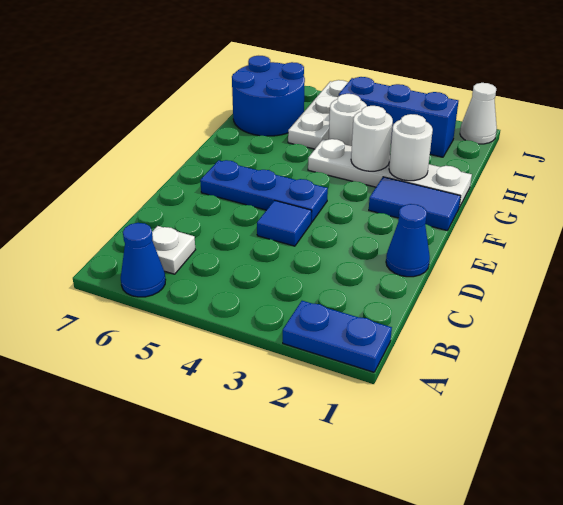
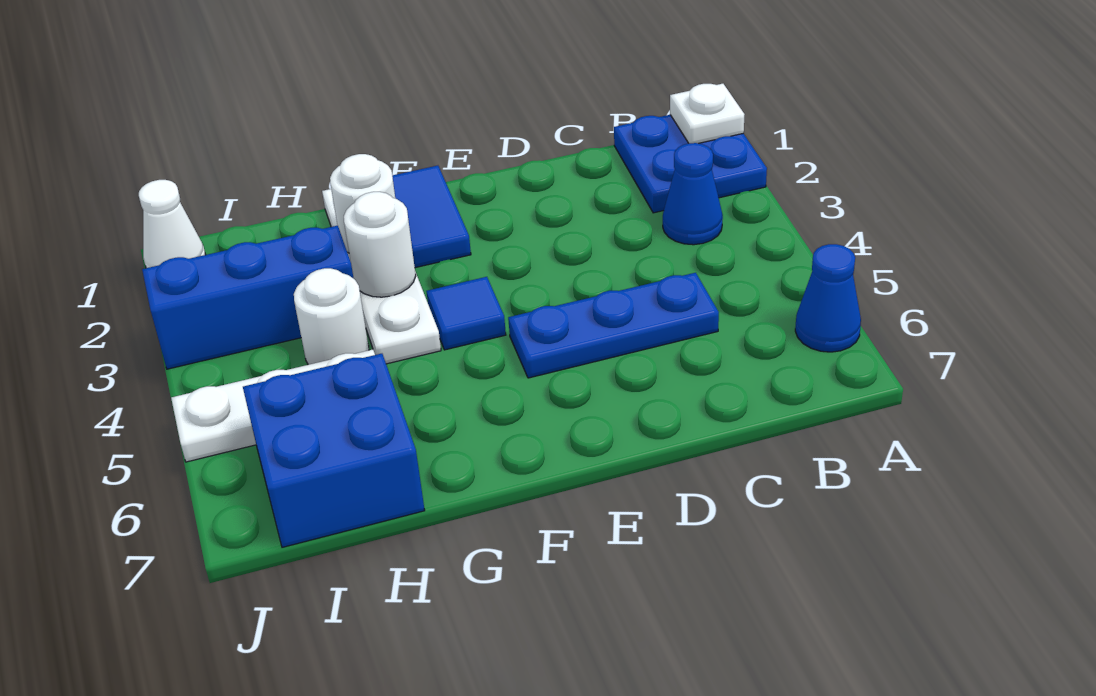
blue 1x2 plate [283,301,392,372] -> blue 2x2 plate [614,115,767,213]
white 1x1 plate [152,226,195,274] -> white 1x1 plate moved to [670,84,745,143]
blue 1x1 cone [386,204,430,277] -> blue 1x1 cone moved to [663,143,723,245]
blue 1x1 tile [257,201,312,246] -> blue 1x1 tile moved to [426,277,506,350]
blue 1x3 plate [200,160,328,222] -> blue 1x3 plate turned to [508,273,719,378]
blue 2x2 round brick [232,56,305,136] -> blue 2x2 brick [243,354,425,547]
blue 1x3 brick [339,77,459,157] -> blue 1x3 brick turned to [142,225,353,369]

